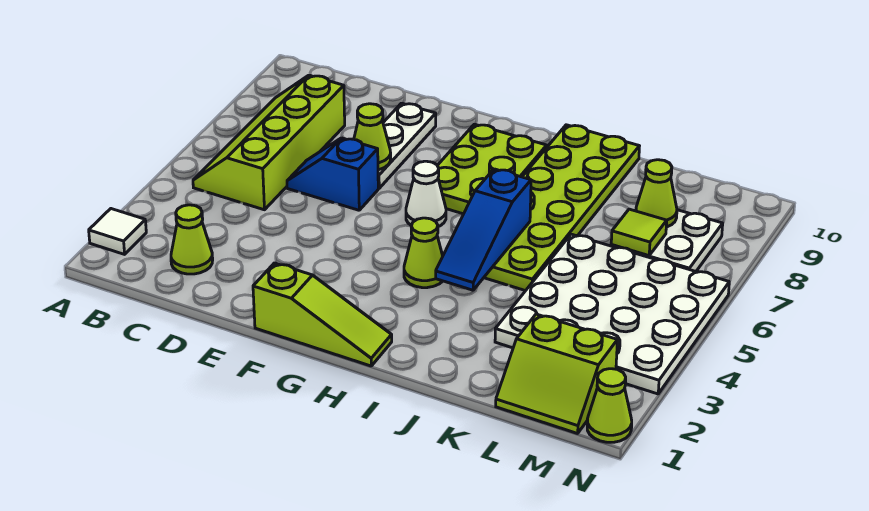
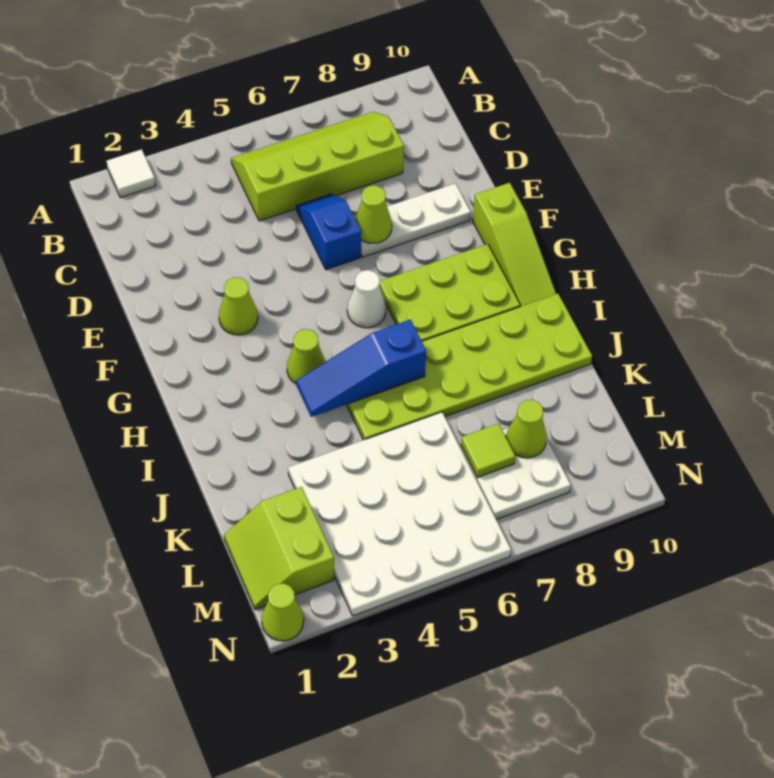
lime 1x1 cone [171,205,213,274] -> lime 1x1 cone moved to [219,277,258,335]
lime 1x3 slope [253,263,392,366] -> lime 1x3 slope moved to [473,183,556,306]

